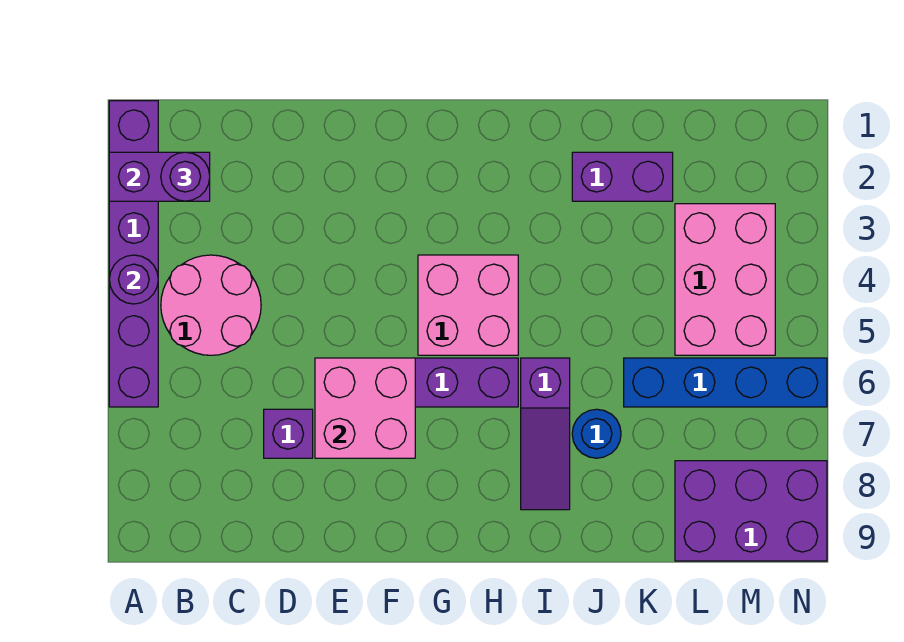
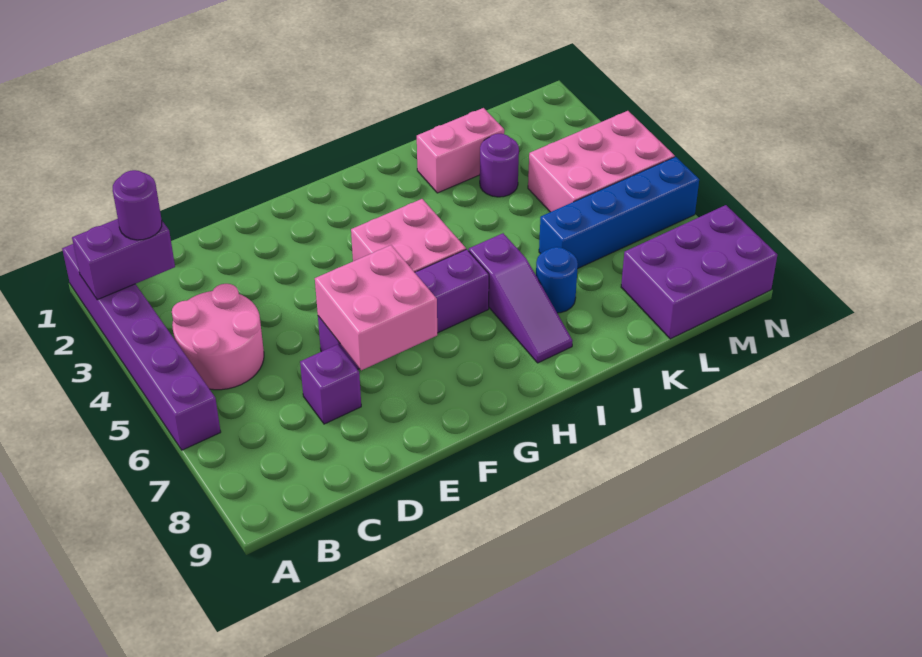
purple 1x1 round brick [109,255,158,304] -> purple 1x1 round brick moved to [480,134,519,197]
purple 1x2 brick [572,152,673,201] -> pink 1x2 brick [416,108,504,193]
pink 2x3 brick [675,204,775,355] -> pink 2x3 brick turned to [528,111,675,212]

